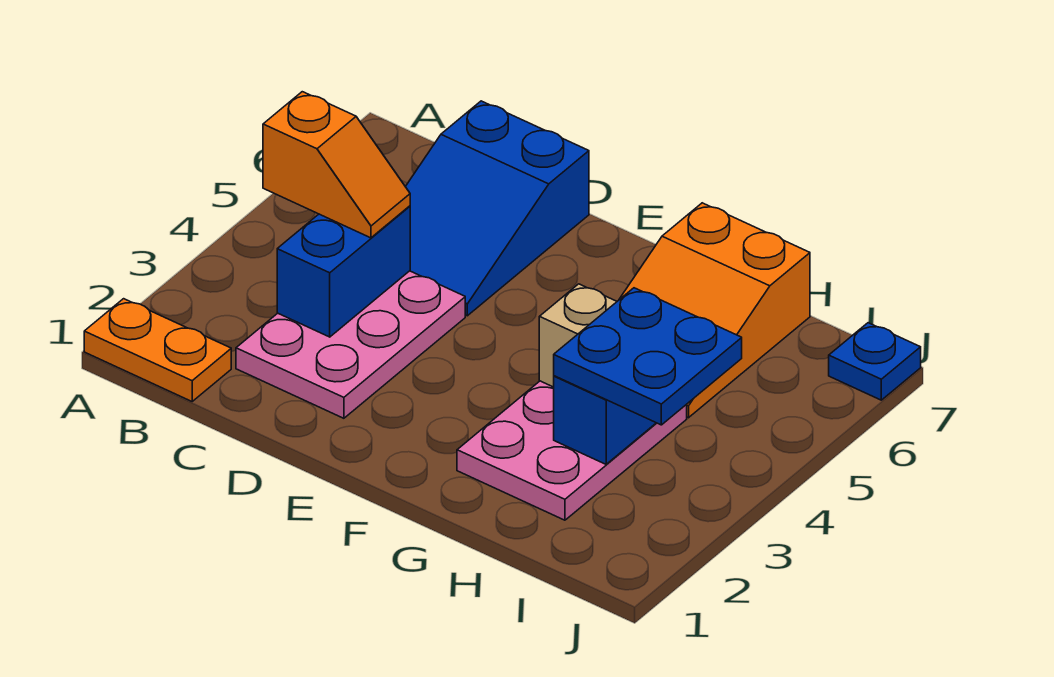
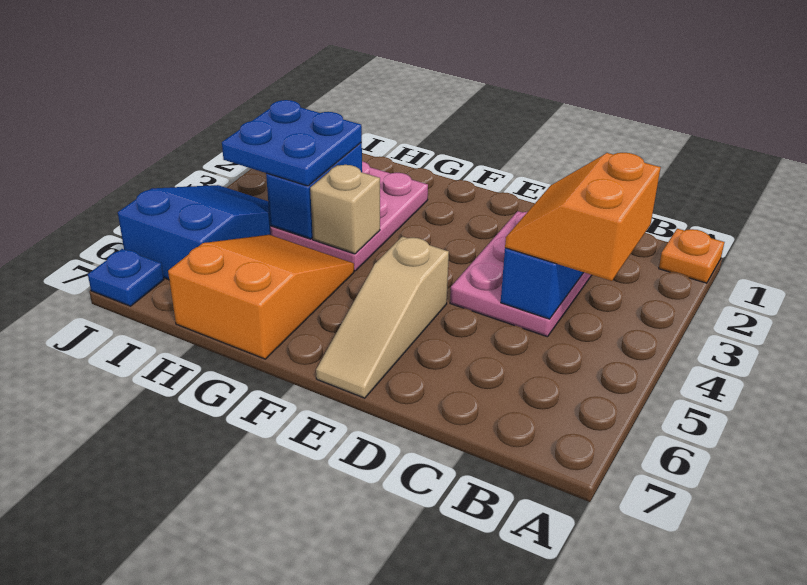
orange 1x2 plate [84,299,231,401] -> orange 1x1 plate [659,229,724,283]
orange 1x2 slope [263,92,410,238] -> orange 2x2 slope [505,153,661,281]
blue 2x3 slope [405,101,589,316] -> blue 2x3 slope moved to [118,185,271,280]
none -> tan 1x3 slope [316,236,449,398]

